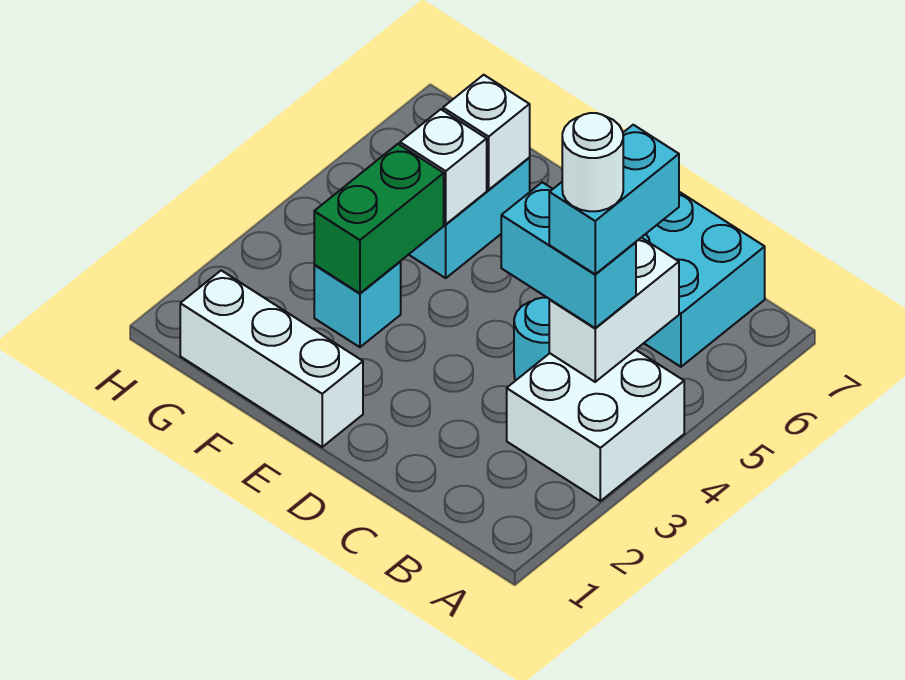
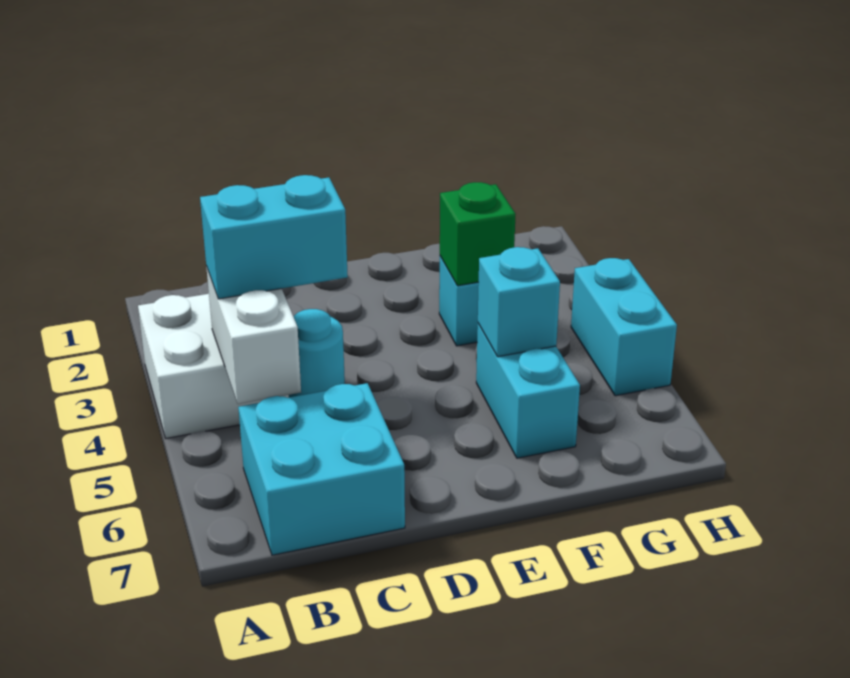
cyan 1x2 brick [549,125,679,274] -> cyan 1x2 brick moved to [571,258,677,396]
white 1x1 round brick [562,113,623,211] -> none
white 1x3 brick [180,270,363,447] -> none
green 1x2 brick [314,144,444,293] -> green 1x1 brick [440,182,516,286]
white 1x1 brick [400,109,487,224] -> cyan 1x1 brick [478,247,560,357]
white 1x1 brick [443,75,530,190] -> none

